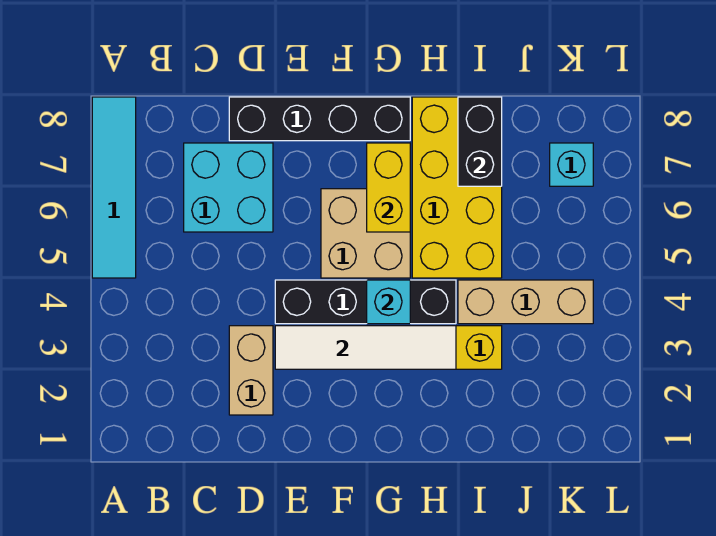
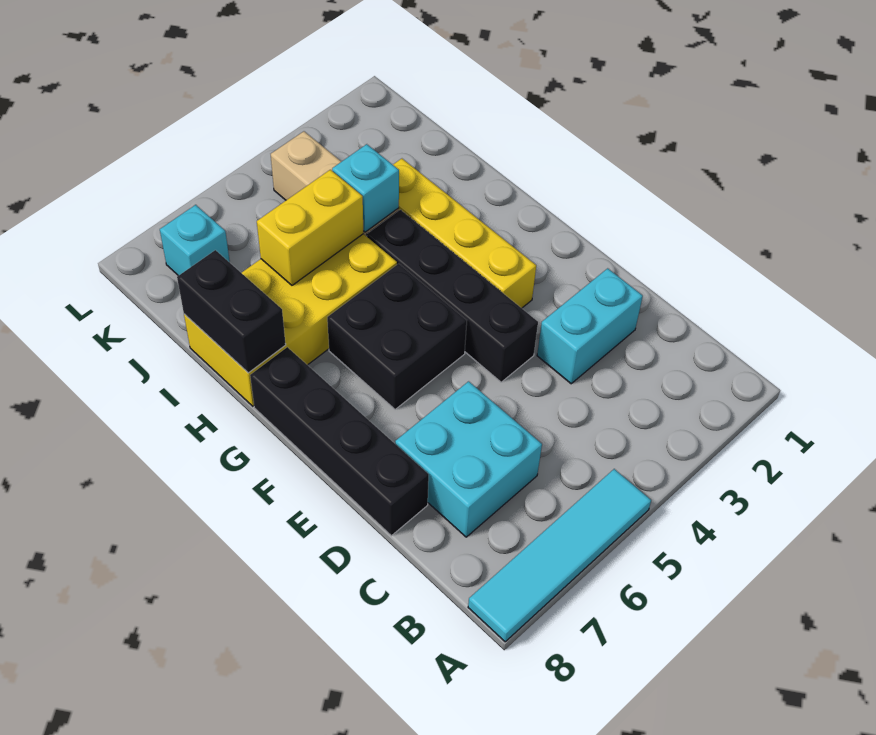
tan 1x2 brick [229,326,273,415] -> cyan 1x2 brick [537,268,643,384]
white 1x4 tile [275,326,456,369] -> none
tan 2x2 brick [321,189,410,278] -> black 2x2 brick [327,264,467,409]
cyan 1x1 brick [367,280,410,324] -> cyan 1x1 brick moved to [332,144,399,232]
yellow 1x2 brick [367,143,410,232] -> yellow 1x2 brick moved to [257,170,363,285]
black 1x2 brick [458,97,502,186] -> black 1x2 brick turned to [177,250,286,373]

